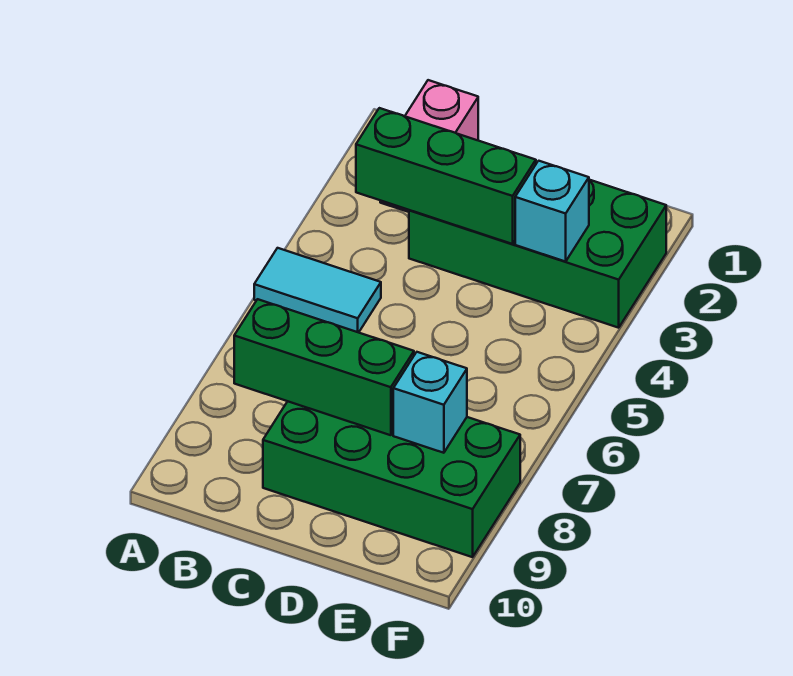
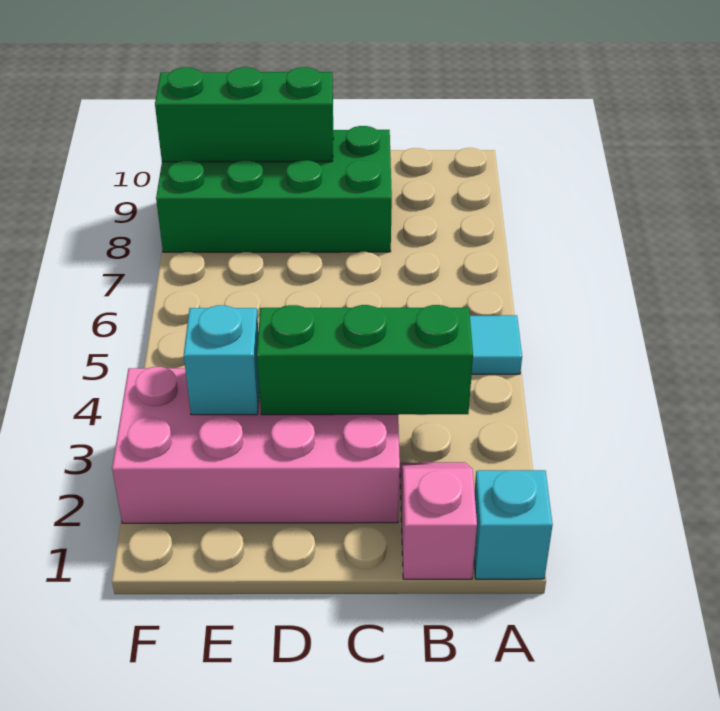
green 1x3 brick [234,299,414,435] -> green 1x3 brick moved to [155,67,333,162]
green 2x4 brick [409,162,666,328] -> pink 2x4 brick [112,367,400,523]
cyan 1x1 brick [393,352,467,453] -> cyan 1x1 brick moved to [474,470,553,579]

